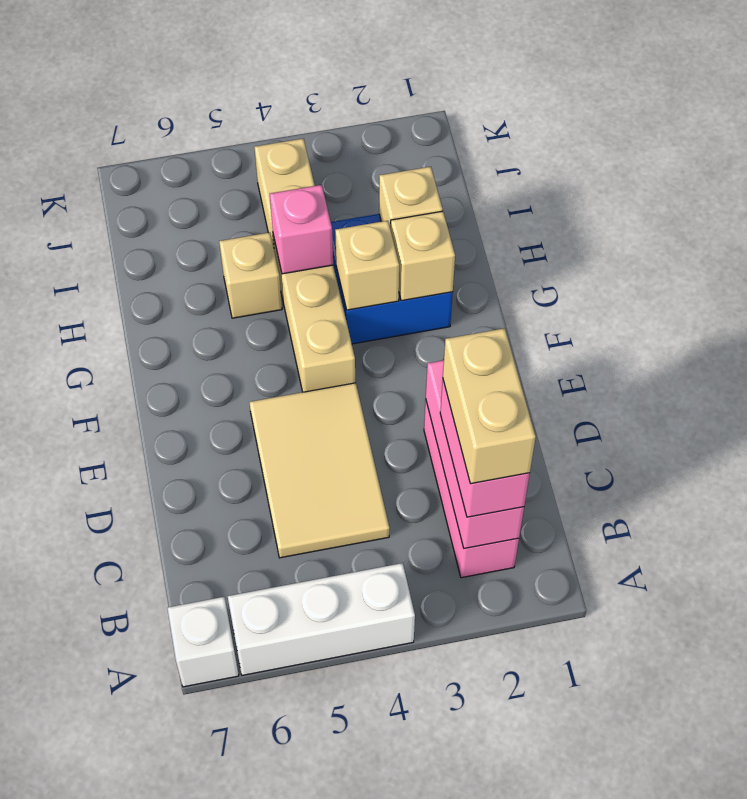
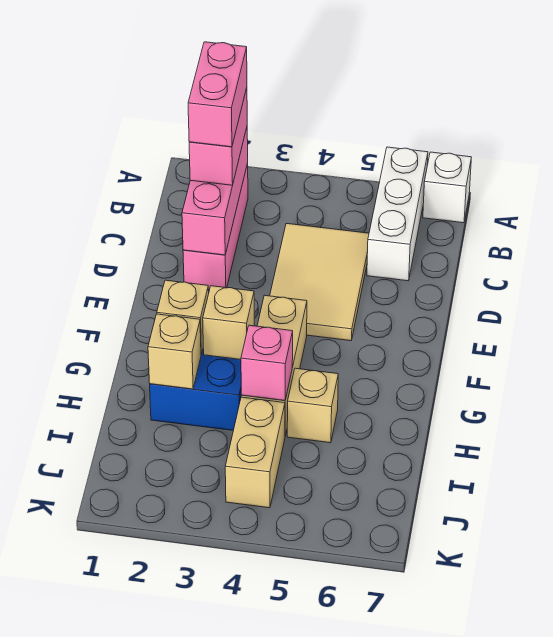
white 1x3 brick [228,563,415,675] -> white 1x3 brick turned to [367,147,428,281]
tan 1x2 brick [443,328,536,484] -> pink 1x2 brick [188,42,247,147]

